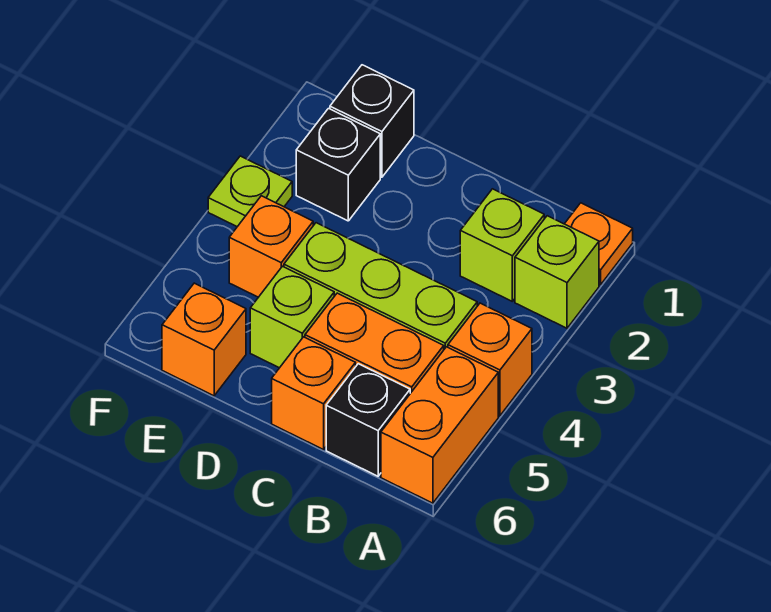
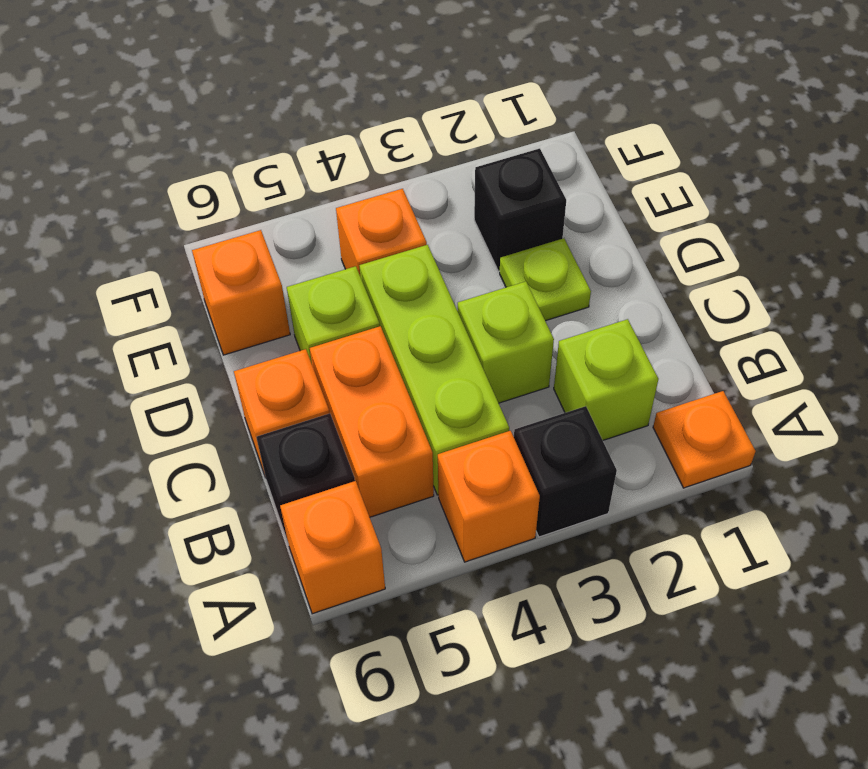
lime 1x1 brick [515,216,599,328] -> lime 1x1 brick moved to [458,281,554,403]
orange 1x2 brick [381,347,498,503] -> orange 1x1 brick [280,481,385,614]
black 1x1 brick [330,65,414,177] -> black 1x1 brick moved to [514,406,617,537]
lime 1x1 plate [208,156,292,227] -> lime 1x1 plate moved to [500,238,591,321]

